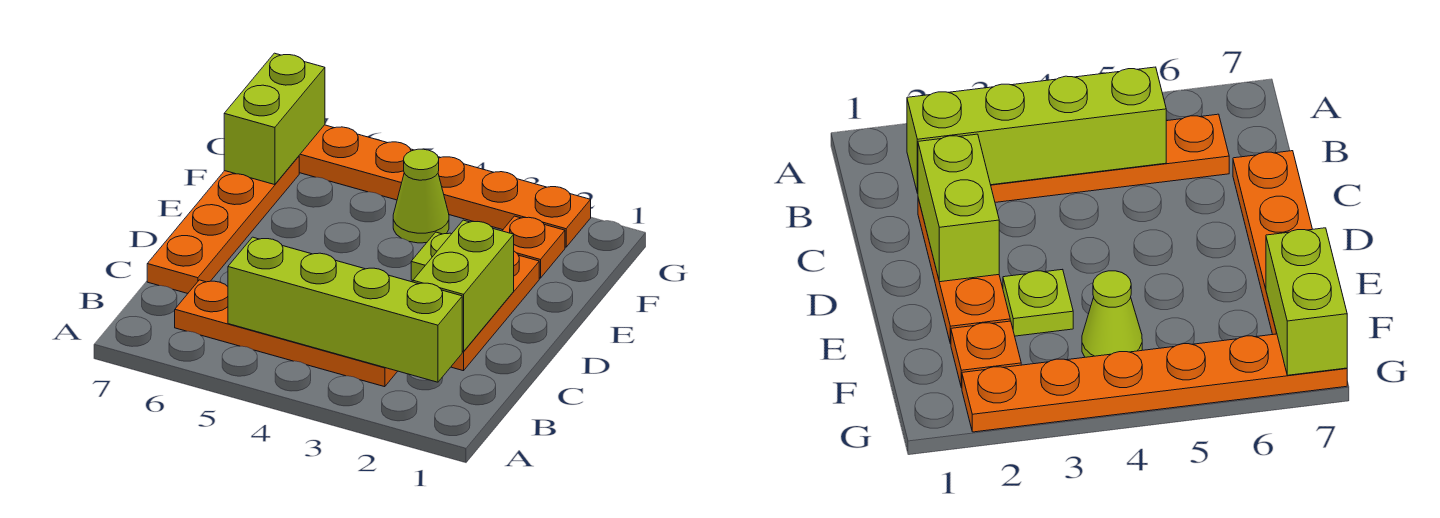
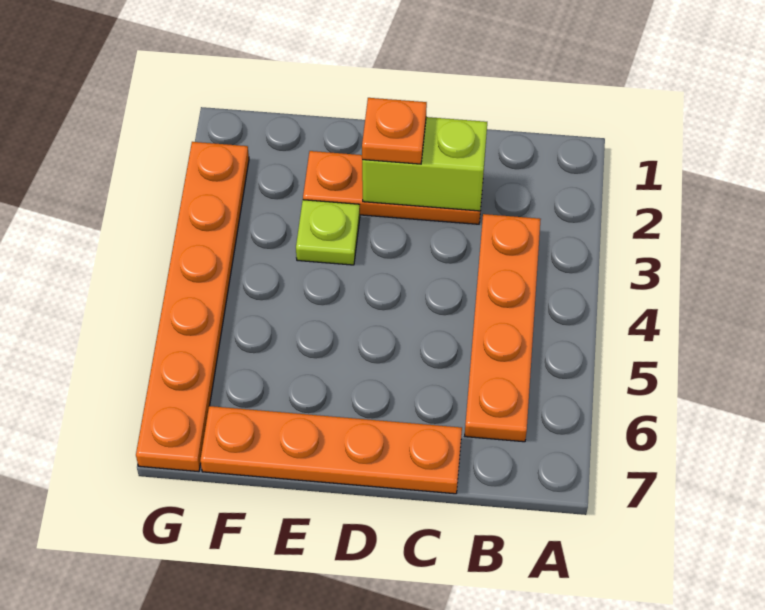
lime 1x4 brick [228,237,462,382] -> none
orange 1x1 plate [502,216,565,278] -> orange 1x1 plate moved to [362,98,427,164]
lime 1x1 cone [393,149,449,243] -> none
lime 1x2 brick [224,53,325,185] -> none

